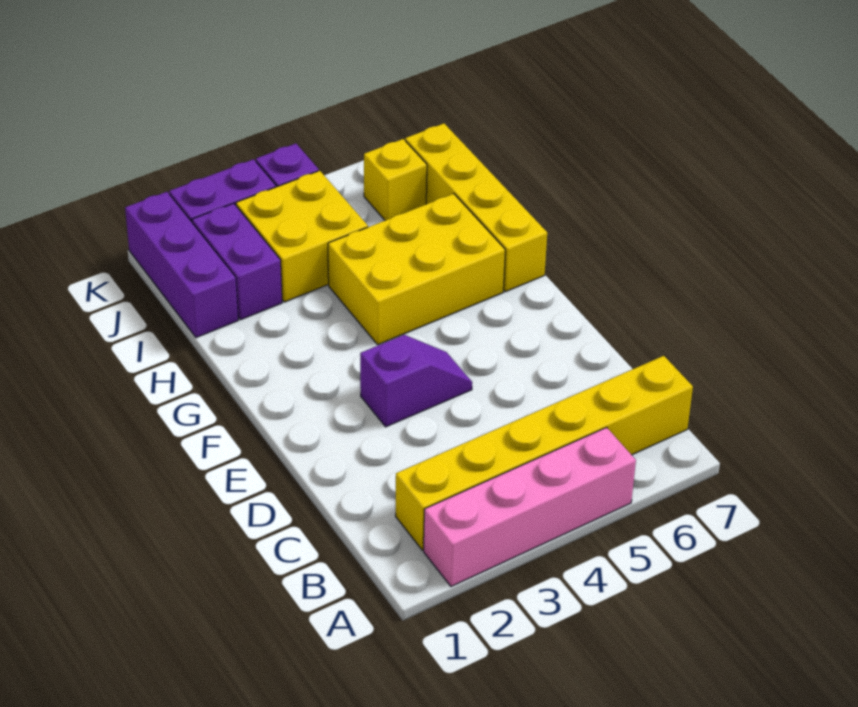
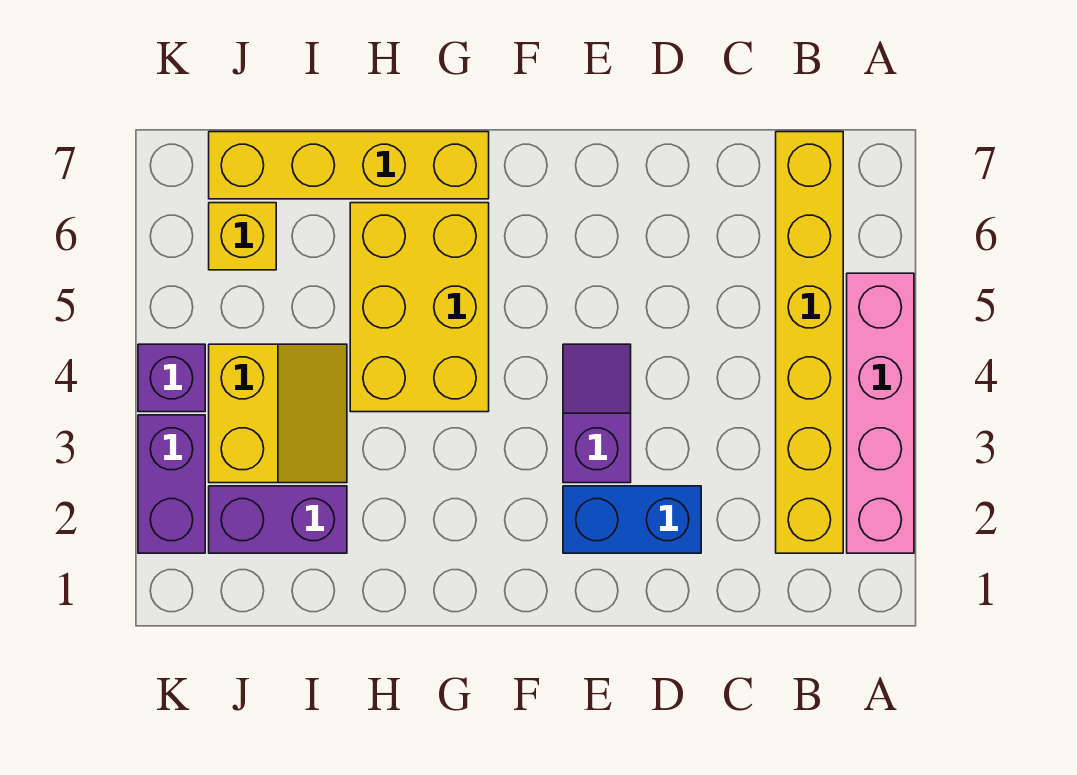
none -> blue 1x2 brick [563,486,701,553]
purple 1x3 brick [125,192,238,337] -> none
yellow 2x2 brick [236,171,368,302] -> yellow 2x2 slope [209,344,347,483]

